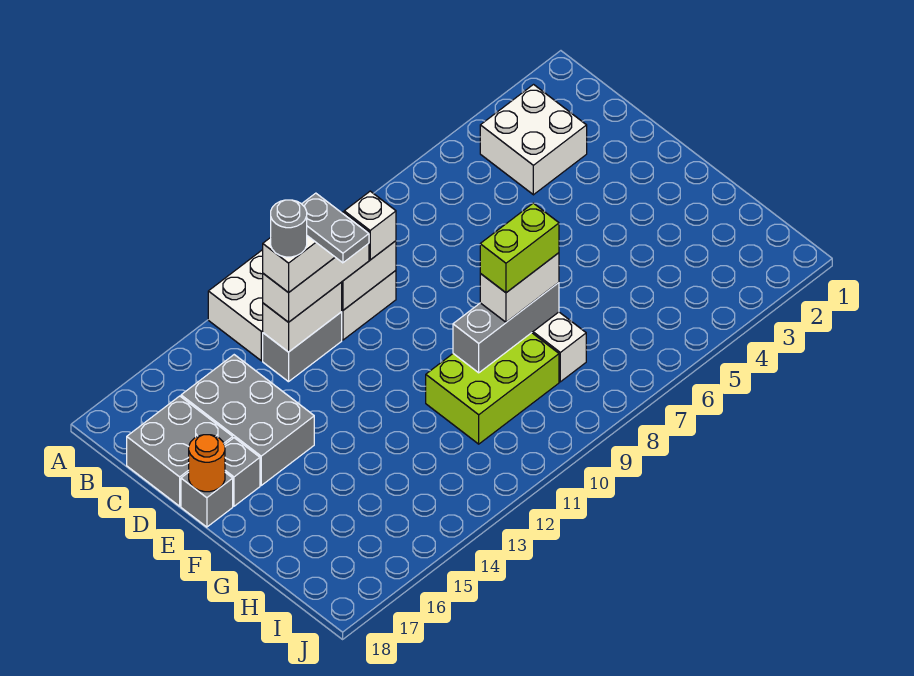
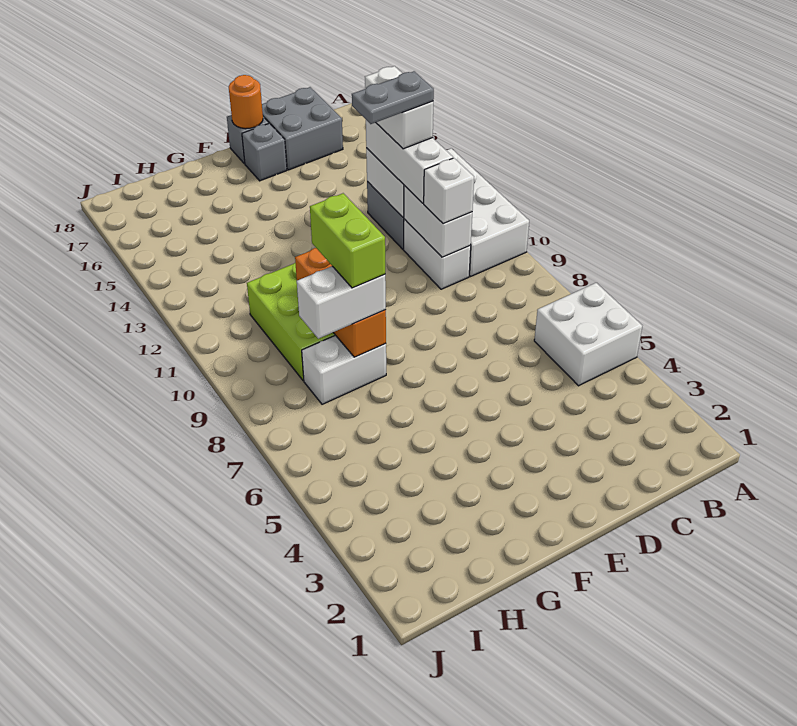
white 2x2 brick [480,85,587,195] -> white 2x2 brick moved to [534,283,642,386]
grey 1x1 round brick [271,200,307,257] -> none
grey 2x3 brick [181,355,314,485] -> none
grey 1x3 brick [453,283,559,373] -> orange 1x3 brick [295,248,386,357]
white 1x2 brick [480,253,559,322] -> white 1x2 brick turned to [297,266,386,339]

